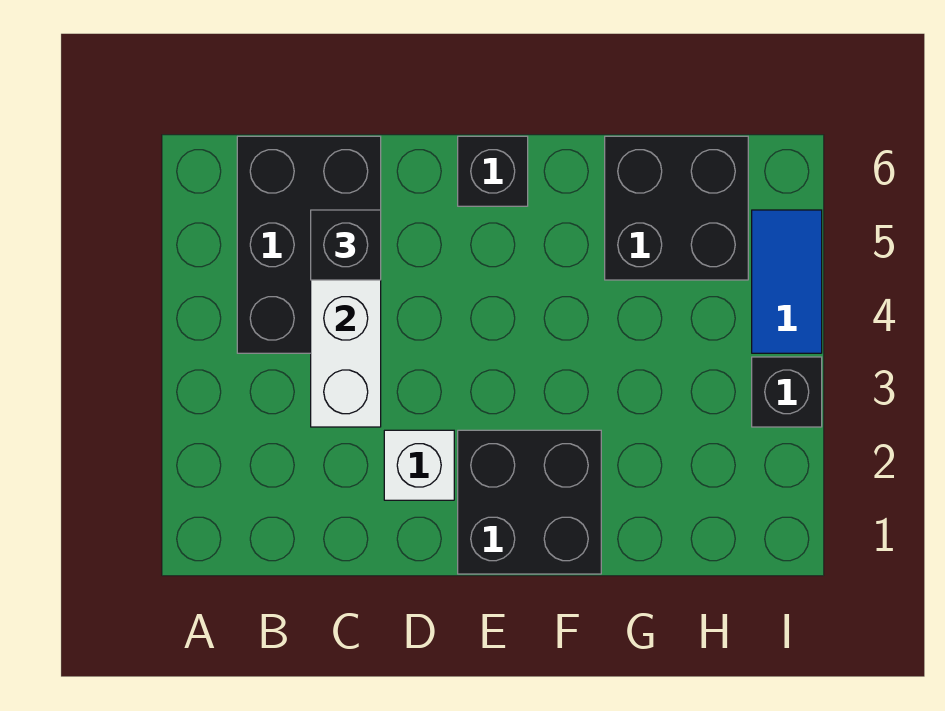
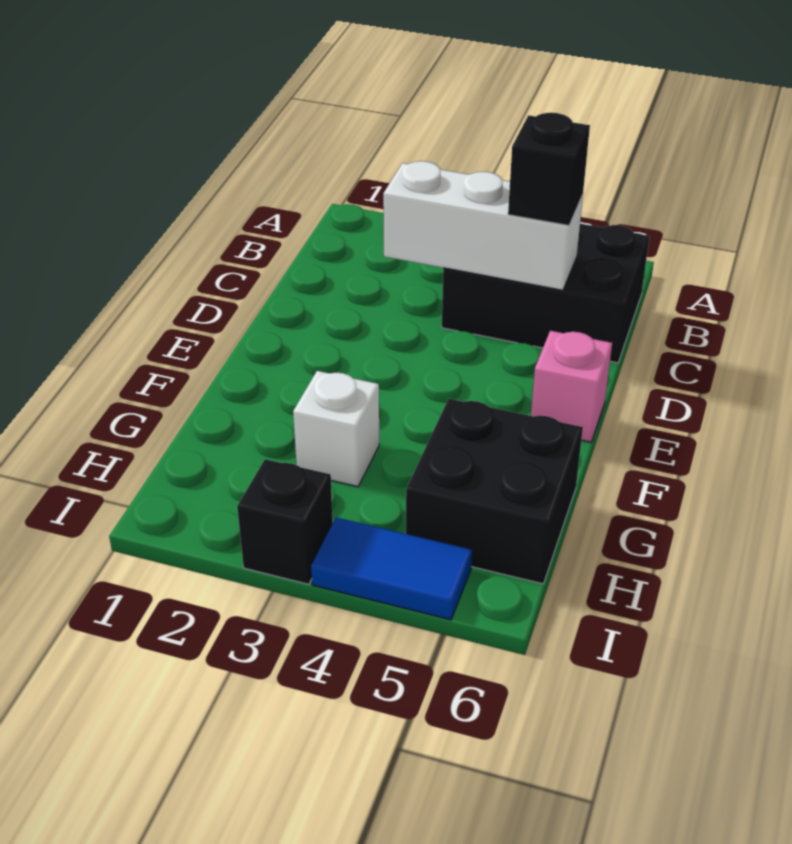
white 1x1 brick [384,430,454,500] -> white 1x1 brick moved to [293,371,379,487]
black 2x2 brick [458,430,601,574] -> none
black 1x1 brick [458,136,528,206] -> pink 1x1 brick [531,331,612,442]

